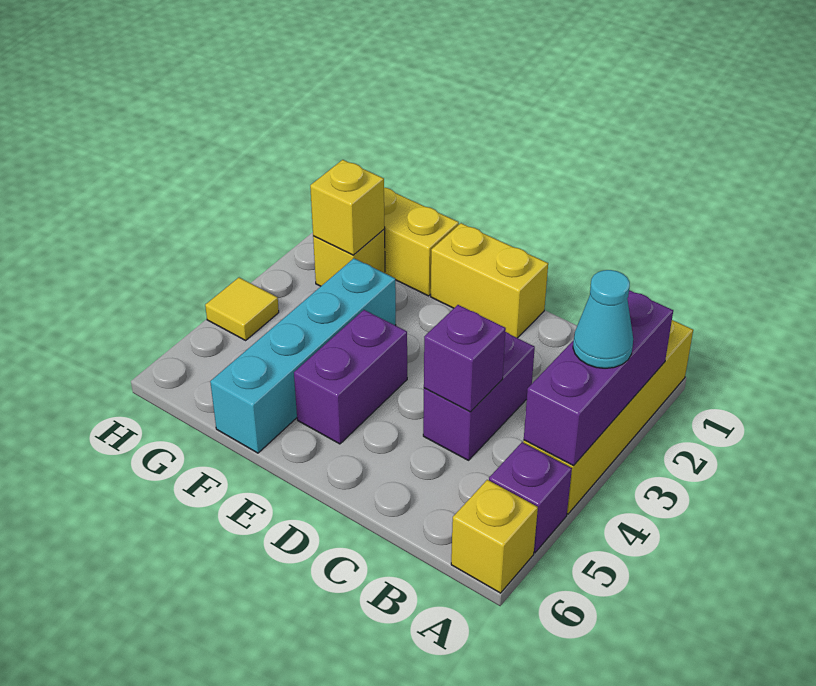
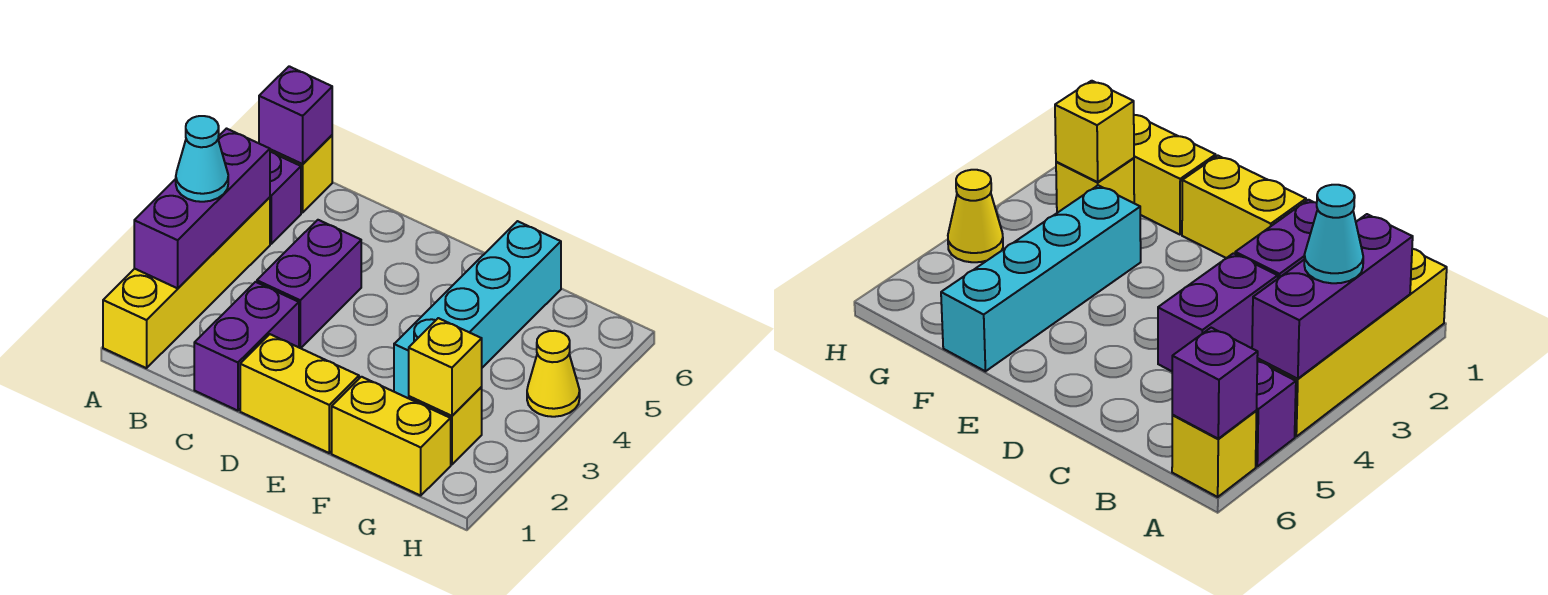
purple 1x1 brick [424,305,506,412] -> purple 1x1 brick moved to [259,66,332,164]
purple 1x2 brick [294,310,407,444] -> purple 1x2 brick moved to [194,282,299,411]
yellow 1x1 tile [205,278,279,340] -> yellow 1x1 cone [527,331,580,417]

